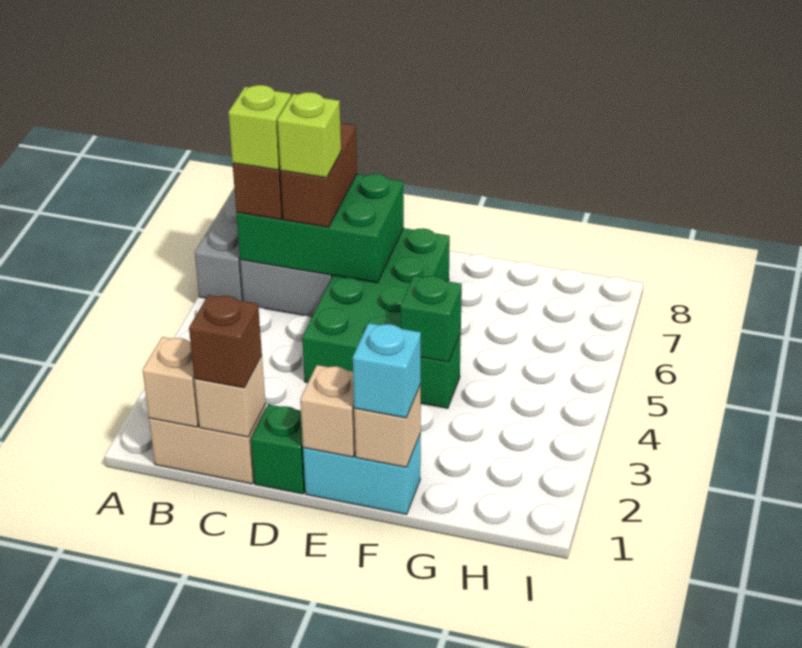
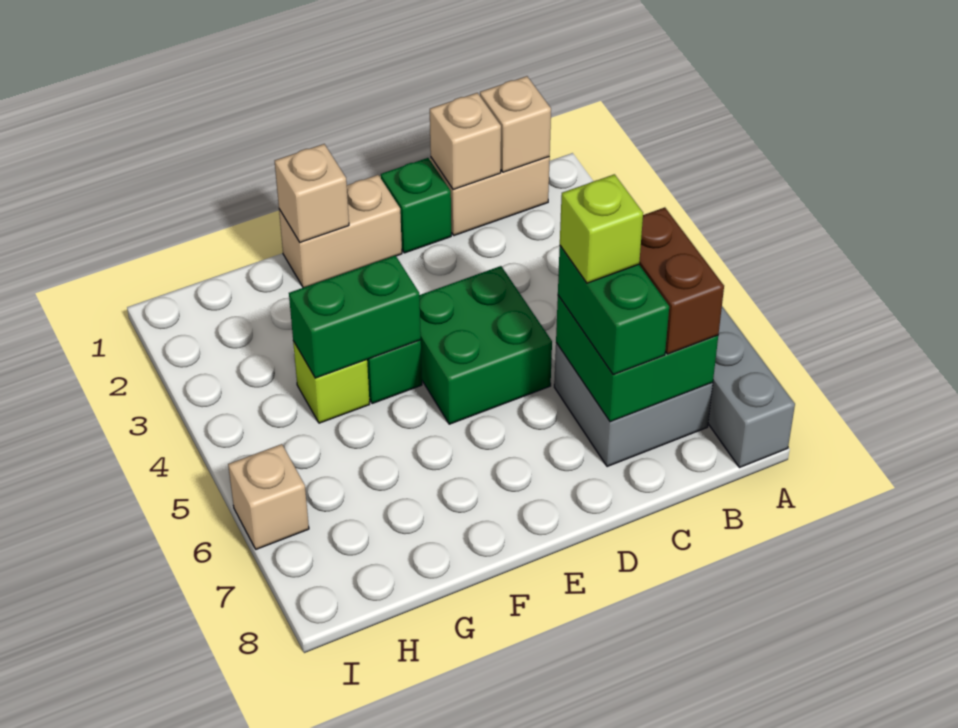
green 2x3 brick [236,174,404,283] -> green 2x2 brick [556,296,718,422]
lime 1x1 brick [228,85,291,170] -> lime 1x1 brick moved to [293,341,370,423]
brown 1x1 brick [189,295,262,388] -> none
brown 1x2 brick [281,123,357,227] -> green 1x2 brick [558,246,669,375]
green 2x4 brick [302,228,450,383] -> green 2x2 brick [419,266,552,424]
cyan 1x2 brick [303,433,421,515] -> tan 1x2 brick [279,175,402,288]
tan 1x1 brick [300,365,356,457] -> tan 1x1 brick moved to [228,444,309,549]
cyan 1x1 brick [353,323,421,418] -> none
green 1x1 brick [400,276,462,362] -> green 1x2 brick [289,256,421,378]

